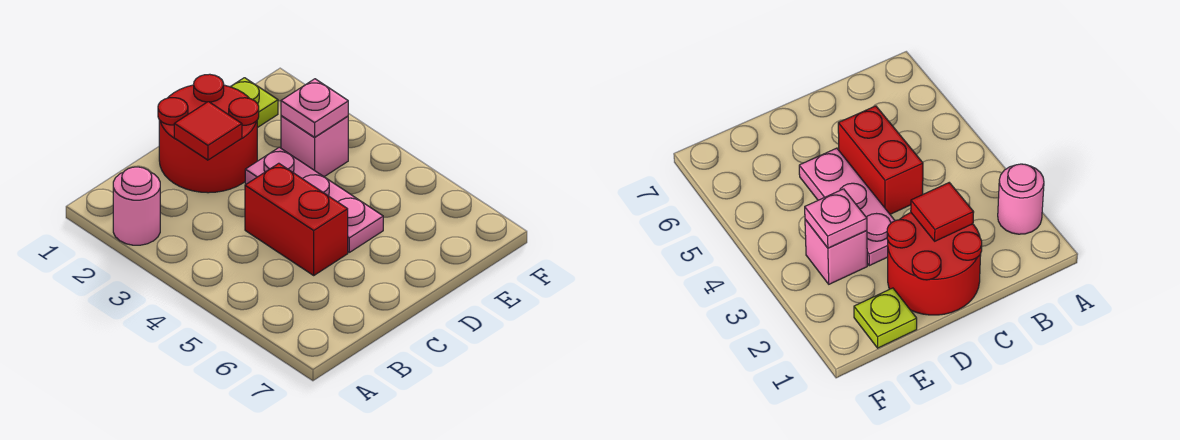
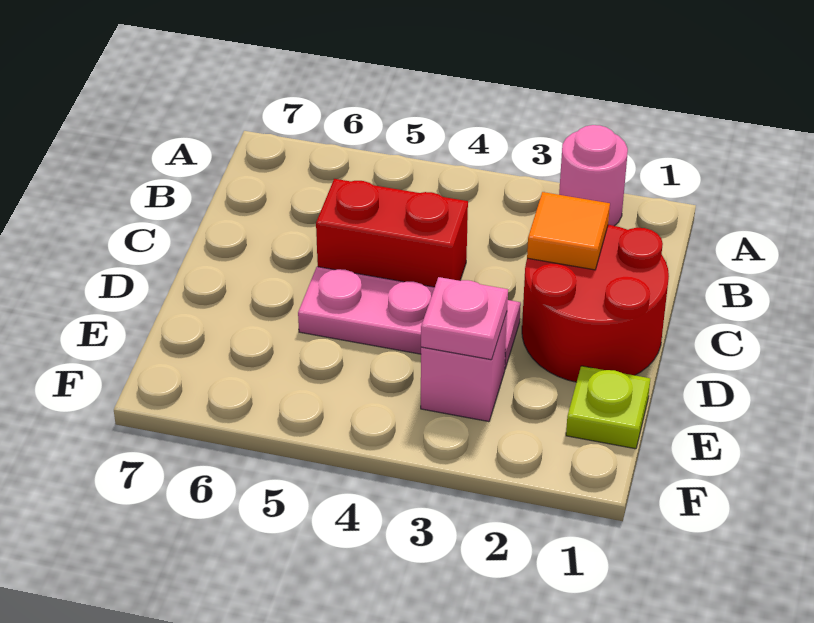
red 1x1 tile [174,102,242,160] -> orange 1x1 tile [527,192,610,270]

